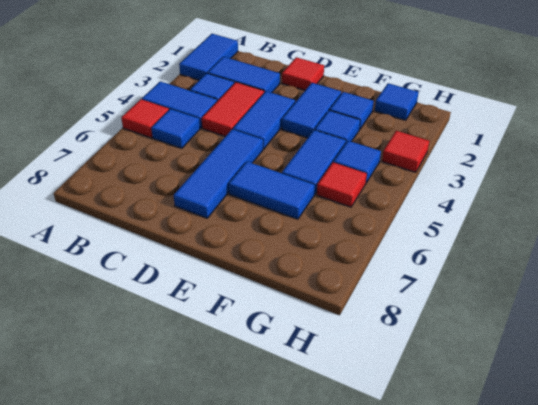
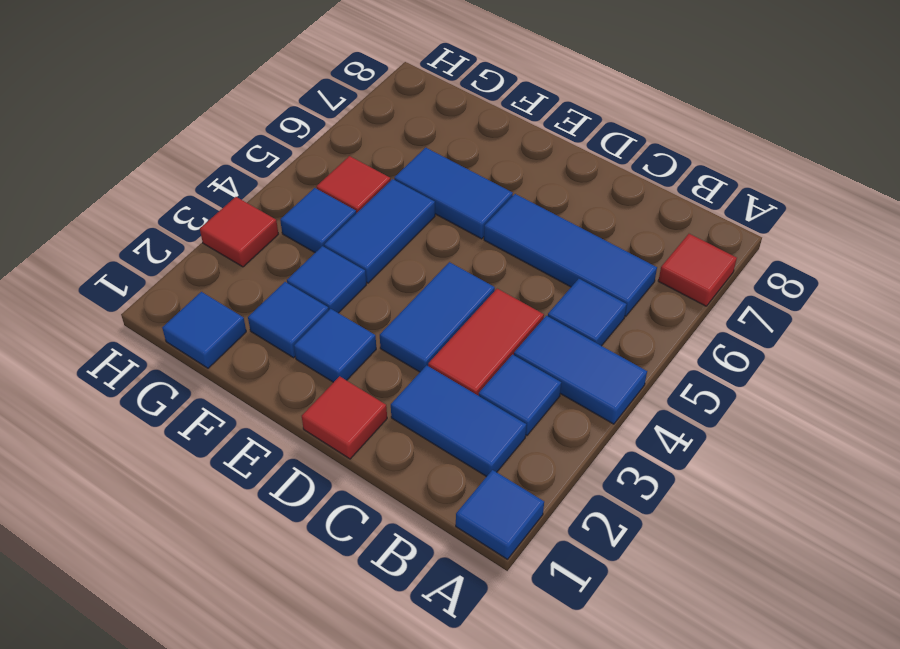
blue 1x2 tile [179,34,238,80] -> blue 1x1 tile [456,470,544,559]
red 1x1 tile [121,99,169,138] -> red 1x1 tile moved to [658,234,737,306]
blue 1x3 tile [174,129,263,218] -> blue 1x3 tile turned to [484,194,657,316]
blue 1x2 tile [282,83,341,138] -> blue 1x1 tile [294,309,376,382]

